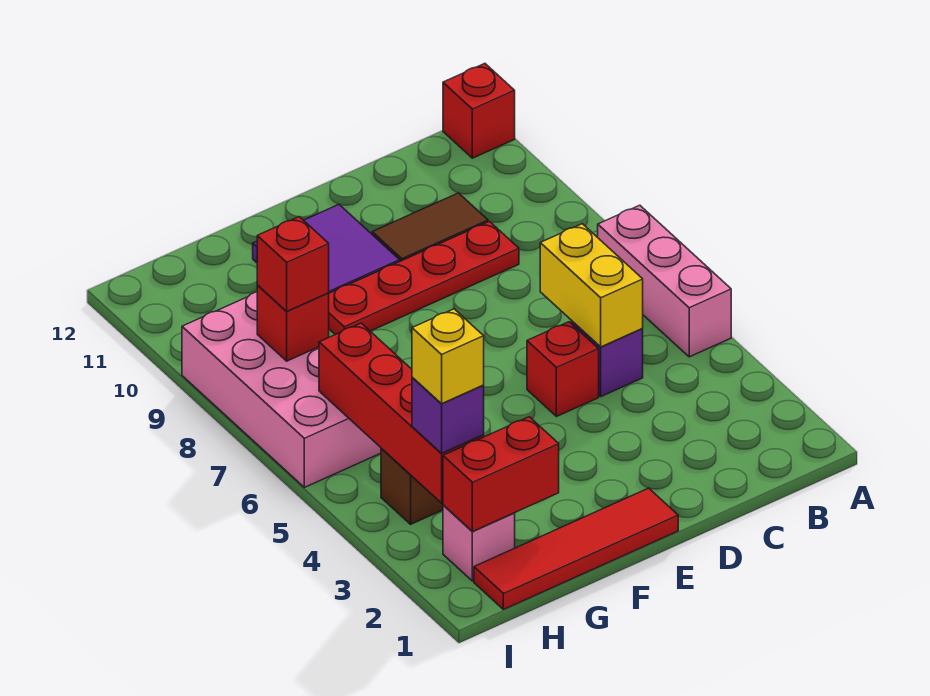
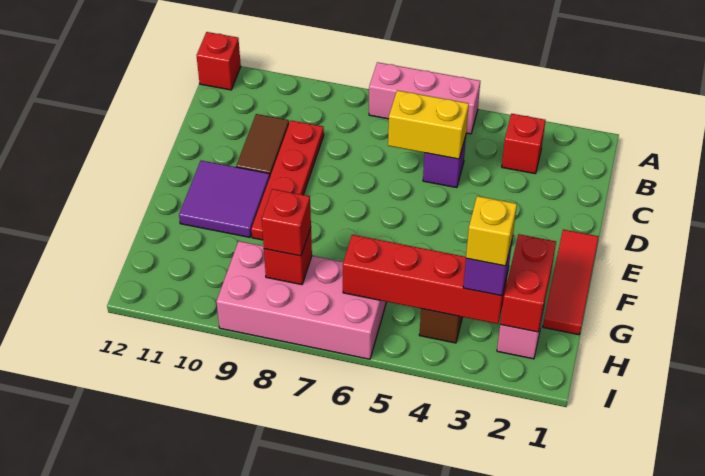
red 1x1 brick [527,322,599,417] -> red 1x1 brick moved to [502,114,545,174]
red 1x4 tile [474,488,678,610] -> red 1x3 tile [543,230,598,335]

